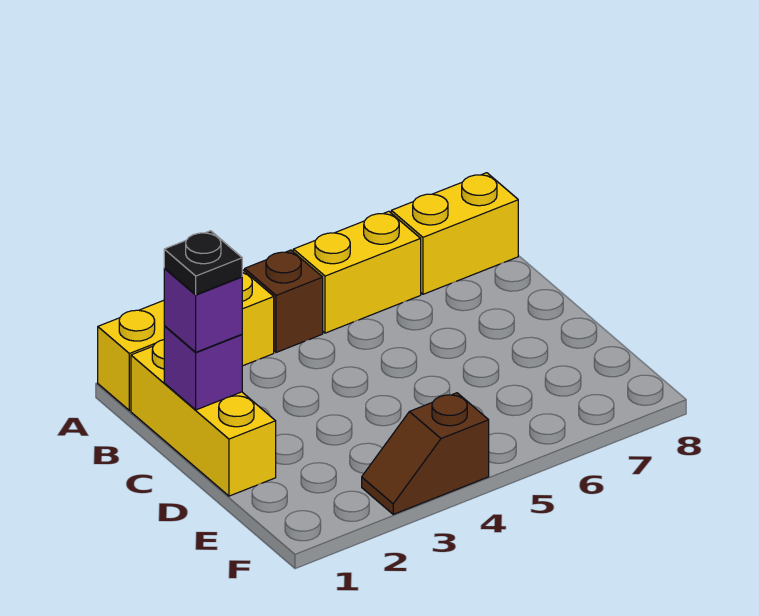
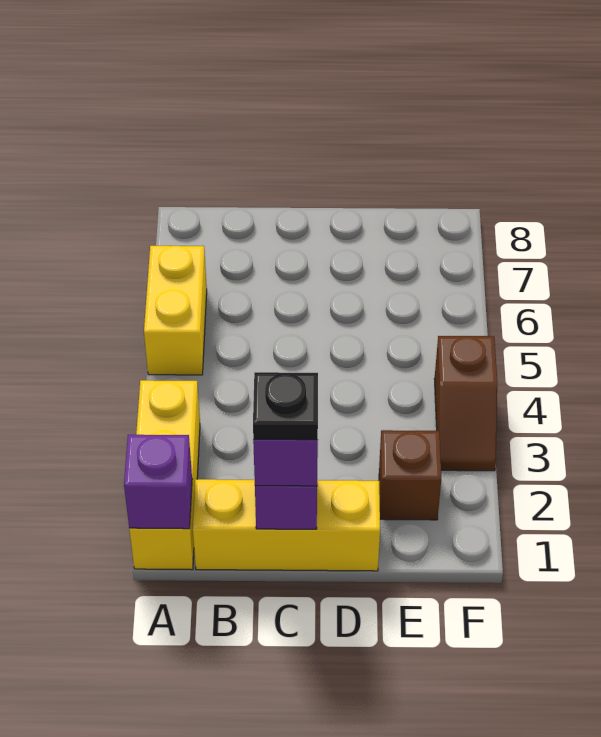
none -> purple 1x1 brick [124,435,192,529]
brown 1x1 brick [245,250,323,352] -> brown 1x1 brick moved to [379,430,441,520]
yellow 1x2 brick [391,173,518,294] -> none

